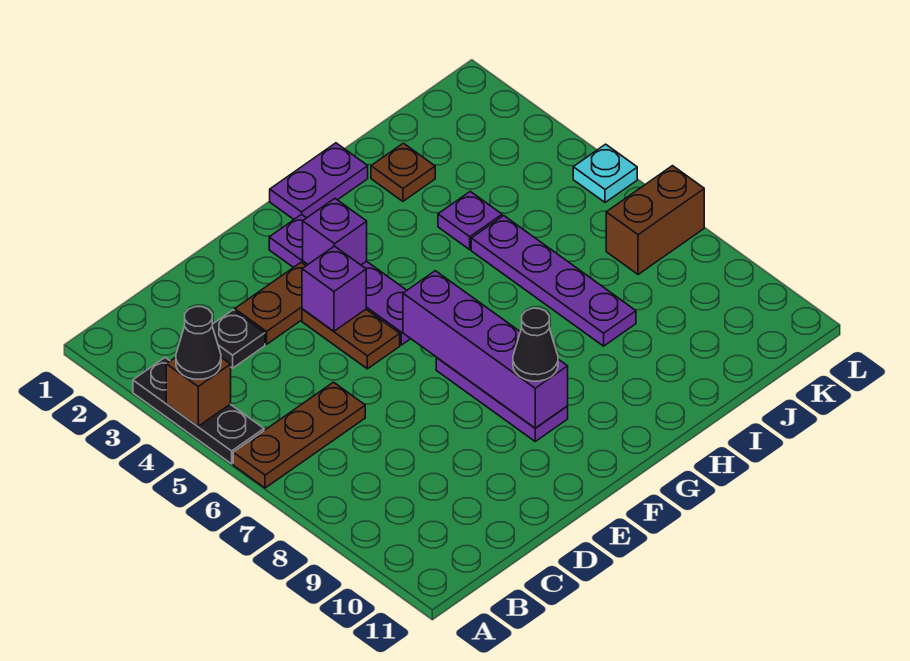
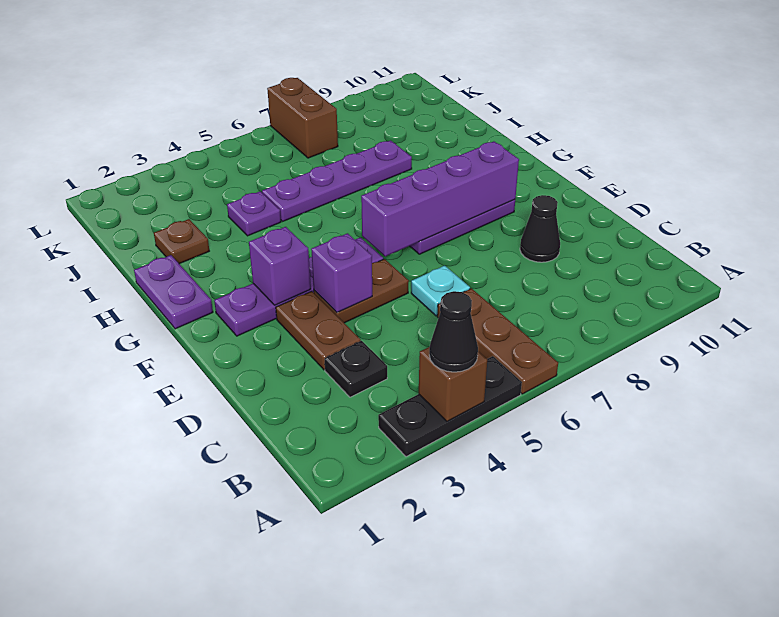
black 1x1 cone [513,308,558,381] -> black 1x1 cone moved to [520,195,560,262]
cyan 1x1 plate [573,144,637,202] -> cyan 1x1 plate moved to [411,266,470,316]

